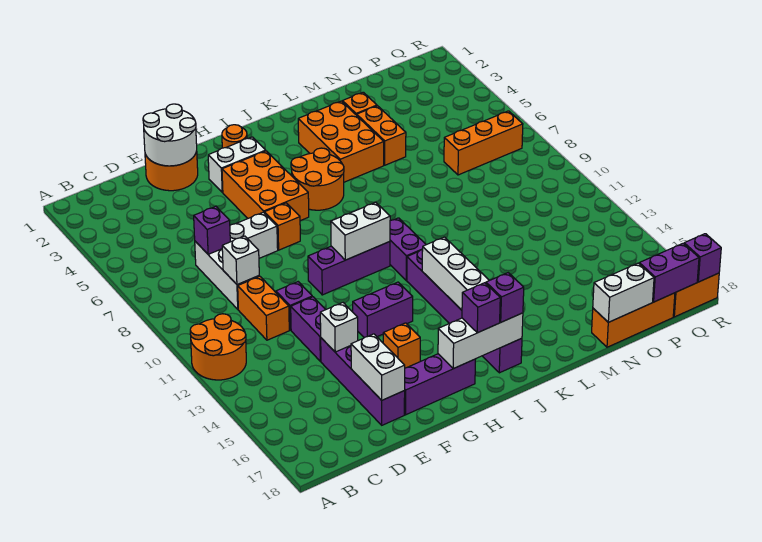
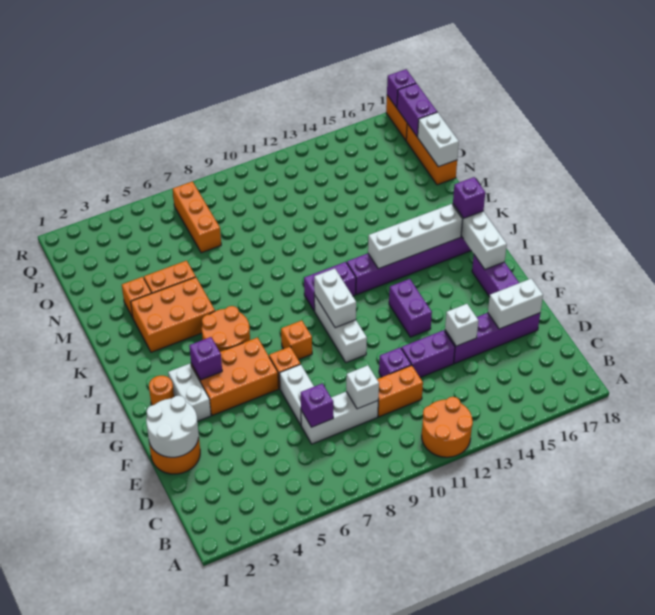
purple 1x3 brick [308,242,390,295] -> white 1x3 brick [314,295,367,363]
orange 1x1 brick [383,323,420,368] -> orange 1x1 brick moved to [281,320,312,360]
purple 1x1 brick [462,283,500,333] -> purple 1x1 brick moved to [189,337,222,380]

